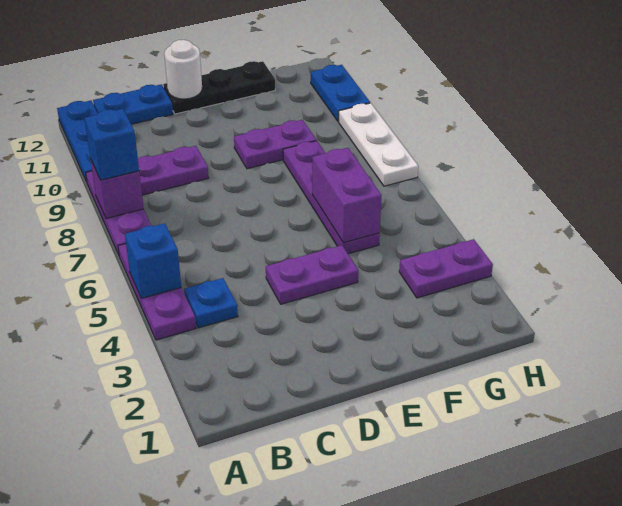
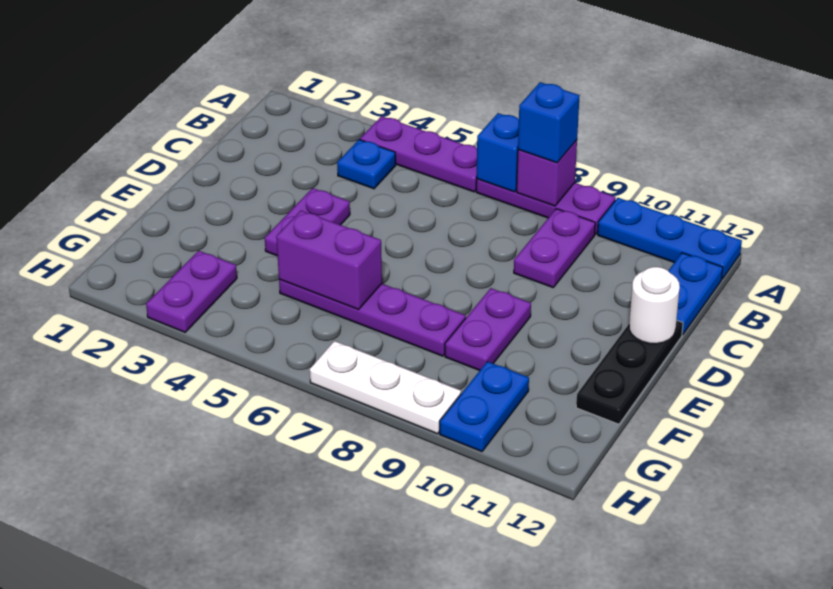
blue 1x1 brick [125,223,181,299] -> blue 1x1 brick moved to [477,113,519,192]
blue 1x2 plate [311,65,370,121] -> blue 1x2 plate turned to [440,361,529,452]

